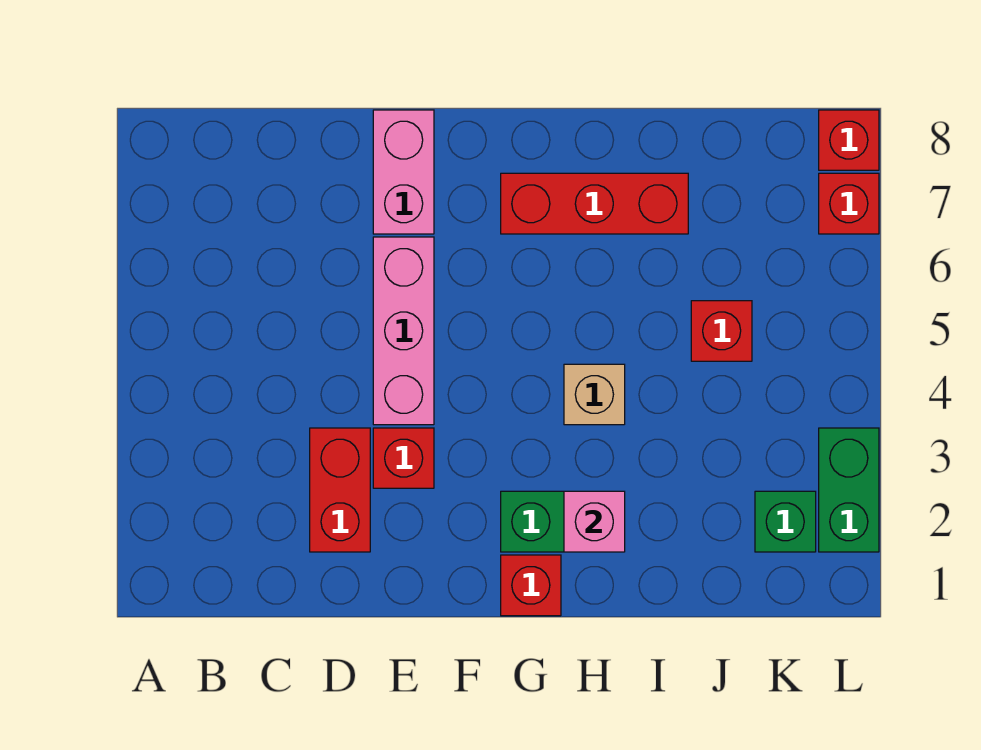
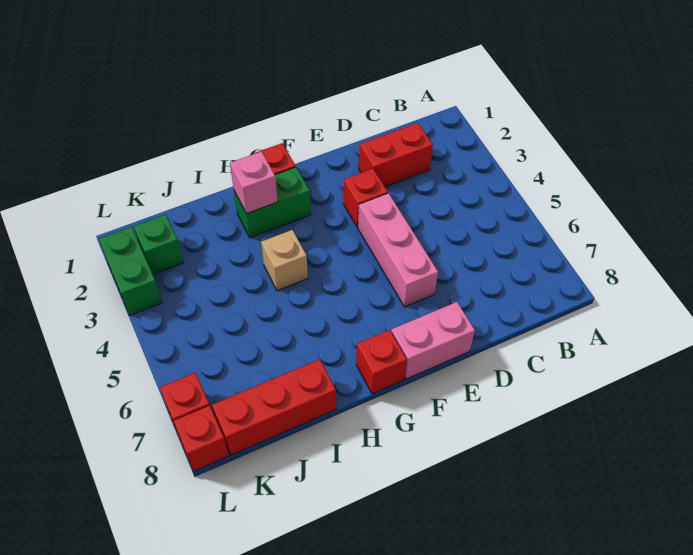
red 1x2 brick [310,428,370,552] -> red 1x2 brick turned to [359,123,433,187]
pink 1x2 brick [373,110,434,234] -> pink 1x2 brick turned to [391,302,475,379]
red 1x3 brick [501,173,688,234] -> red 1x3 brick moved to [212,359,336,455]
red 1x1 brick [691,301,752,361] -> red 1x1 brick moved to [356,330,407,394]

